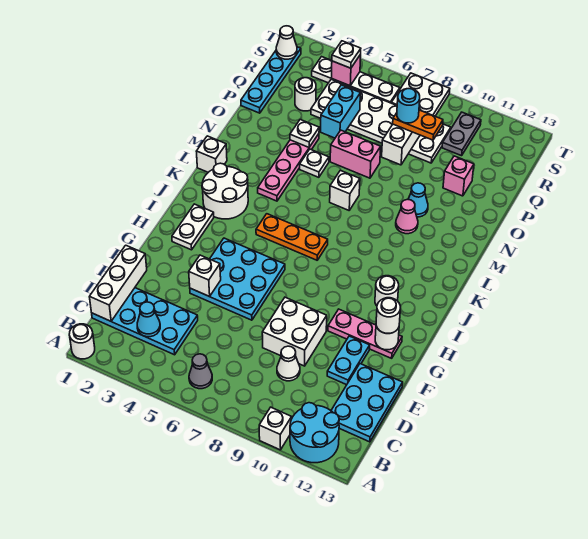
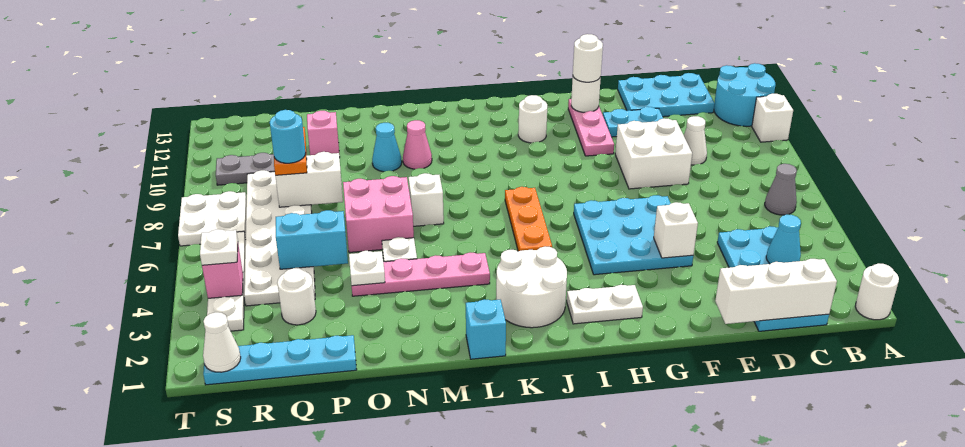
white 1x1 brick [196,136,227,172] -> cyan 1x1 brick [466,299,506,359]
pink 1x2 brick [330,130,381,178] -> pink 2x2 brick [343,176,414,252]

